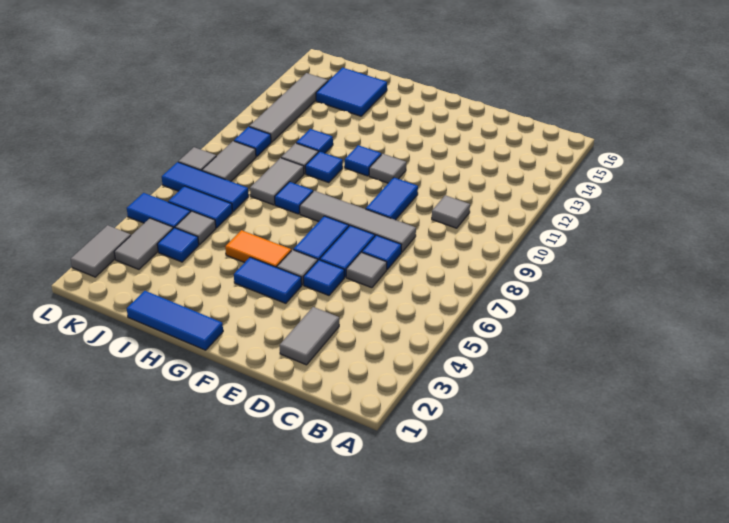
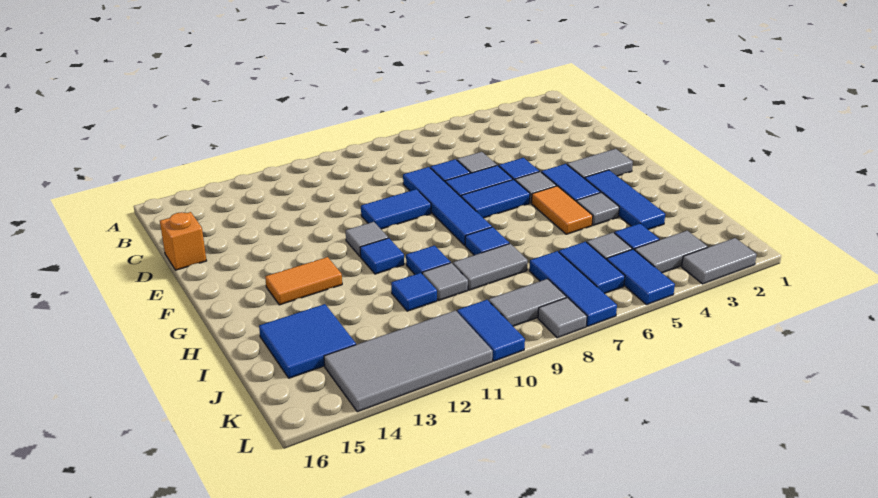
grey 1x1 tile [432,195,470,228] -> grey 1x1 tile moved to [576,192,619,225]
grey 1x2 tile [280,307,339,365] -> grey 1x2 tile moved to [567,149,633,178]
grey 1x4 tile [300,191,416,252] -> blue 1x4 tile [403,167,492,245]
none -> orange 1x1 brick [160,212,206,270]
blue 1x3 tile [127,291,223,350] -> blue 1x3 tile moved to [584,170,665,229]
none -> orange 1x2 tile [265,257,342,305]
blue 1x1 tile [234,127,271,157] -> blue 1x2 tile [457,300,525,361]
grey 1x4 tile [249,73,328,142] -> grey 2x4 tile [324,310,493,412]

